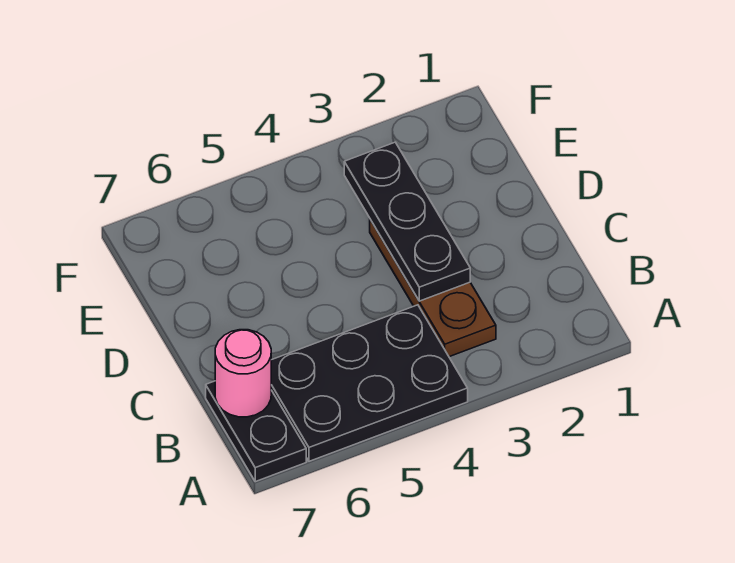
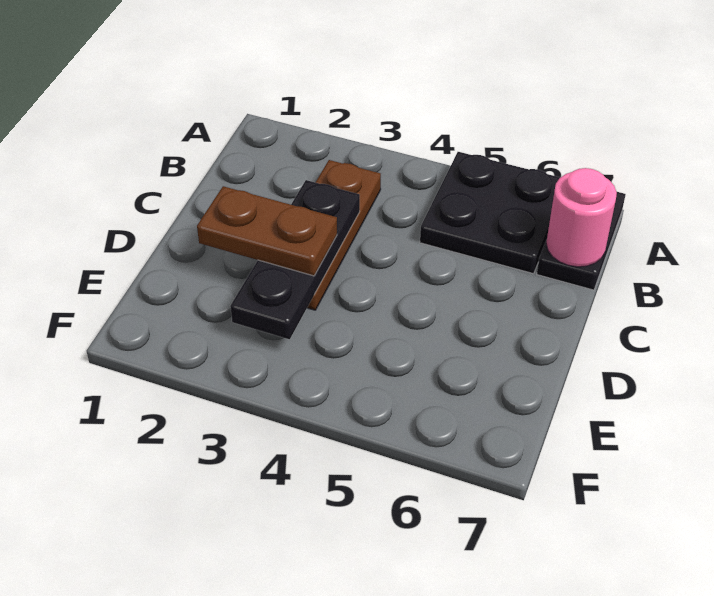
black 2x3 plate [271,305,468,461] -> black 2x2 plate [420,152,560,274]
none -> brown 1x2 plate [197,186,337,276]

